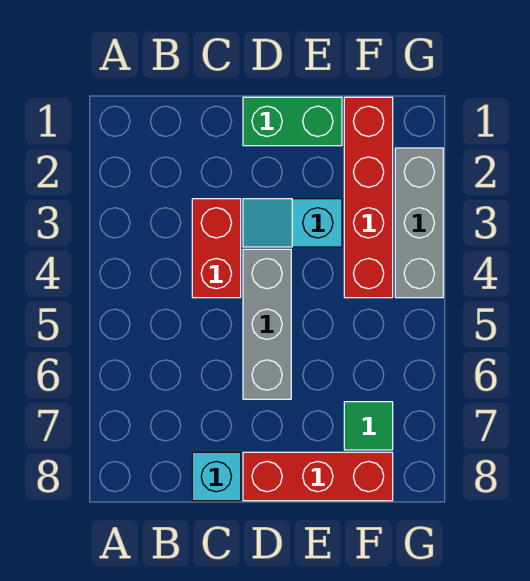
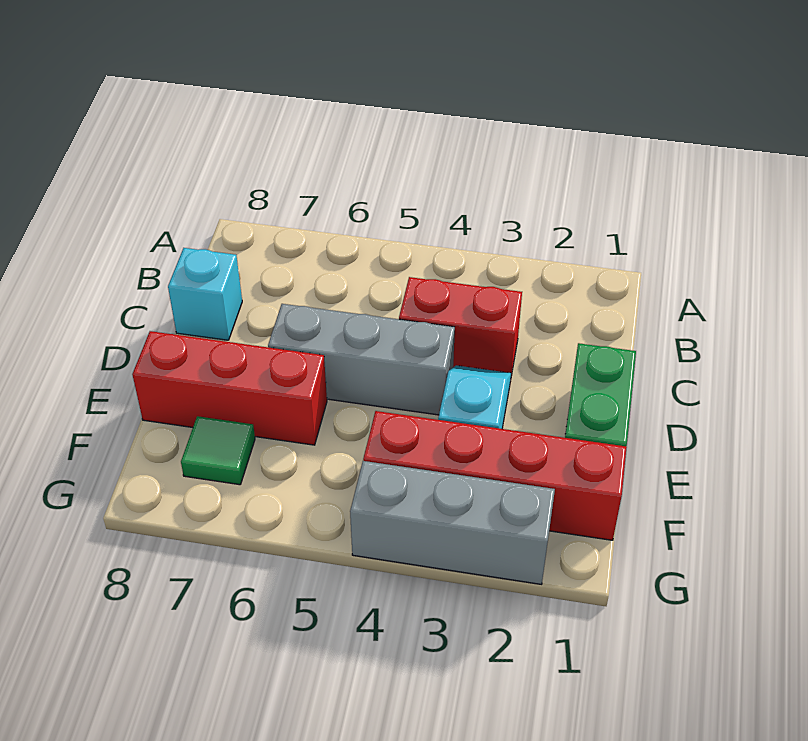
red 1x3 brick [243,452,393,501] -> red 1x3 brick turned to [132,331,327,445]

